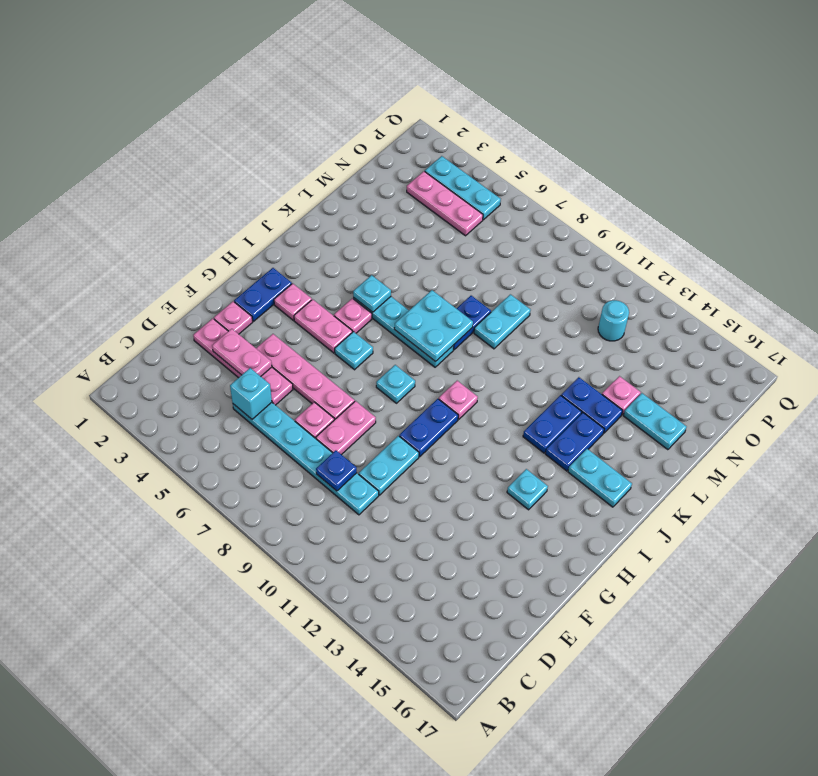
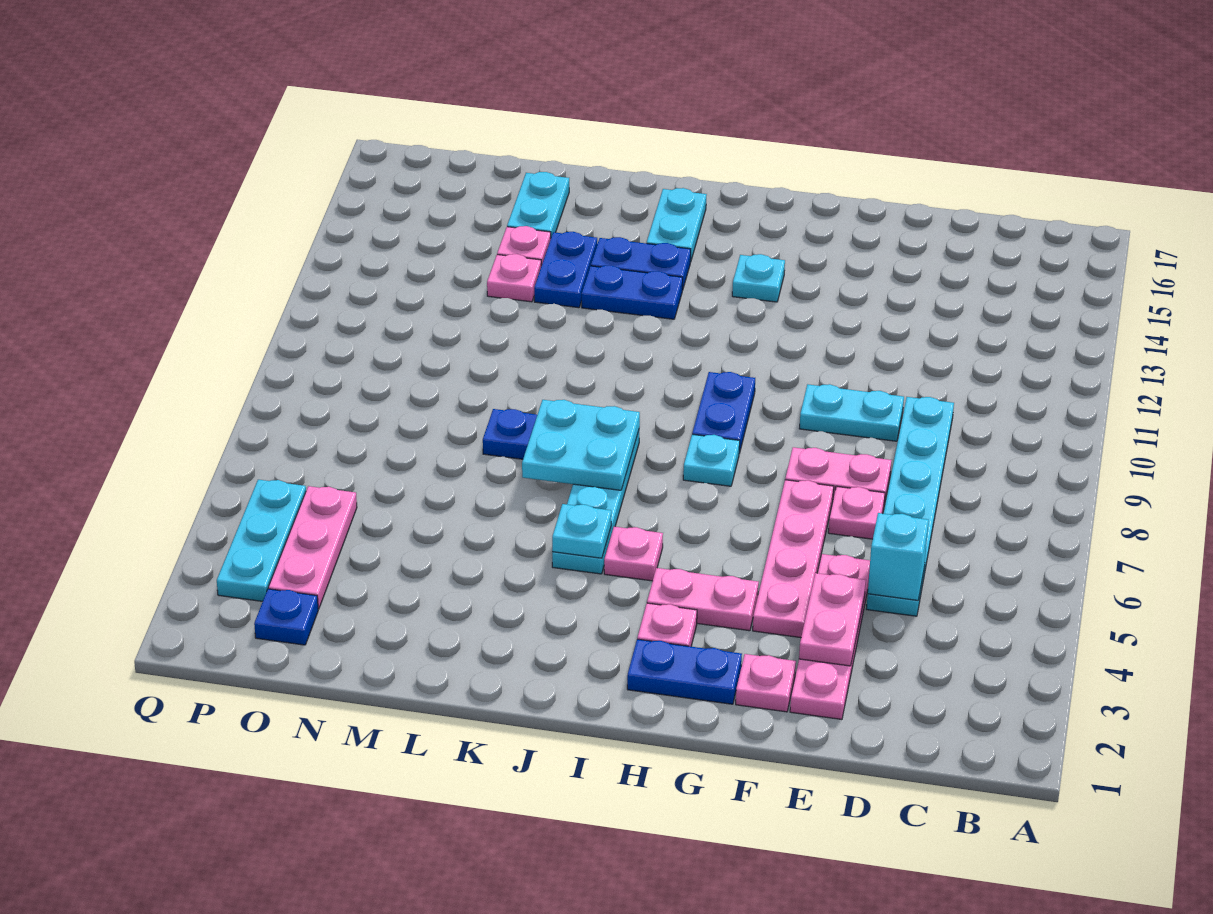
blue 1x1 plate [316,450,357,491] -> blue 1x1 plate moved to [254,589,318,645]
blue 1x2 plate [399,399,458,457] -> blue 1x2 plate turned to [692,372,755,454]
pink 1x2 plate [294,299,352,353] -> pink 1x2 plate turned to [647,568,759,631]
cyan 1x1 plate [335,332,373,370] -> none
pink 1x1 plate [439,381,478,419] -> pink 1x1 plate moved to [487,254,541,302]
cyan 1x2 plate [474,294,531,349] -> none
cyan 1x1 round brick [598,300,629,341] -> none

